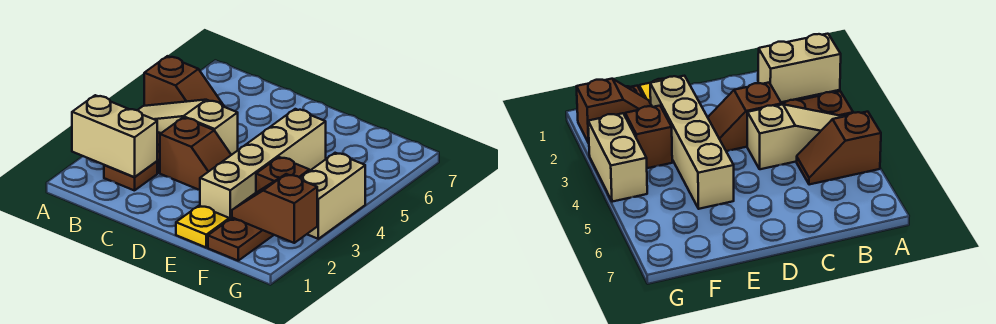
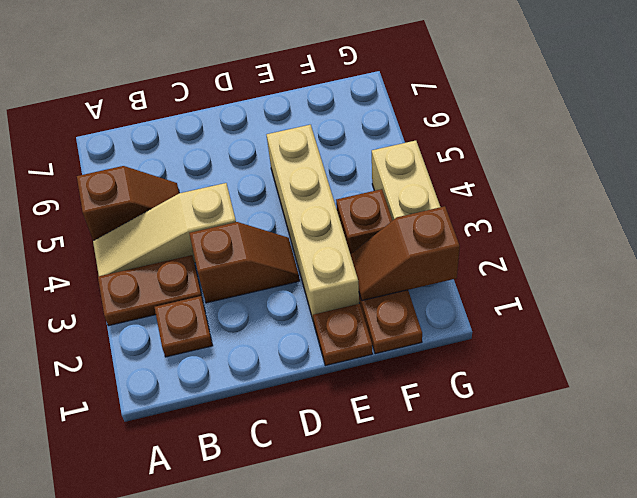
tan 1x2 brick [72,95,157,177] -> none
yellow 1x1 plate [176,206,229,247] -> brown 1x1 plate [313,303,373,366]

